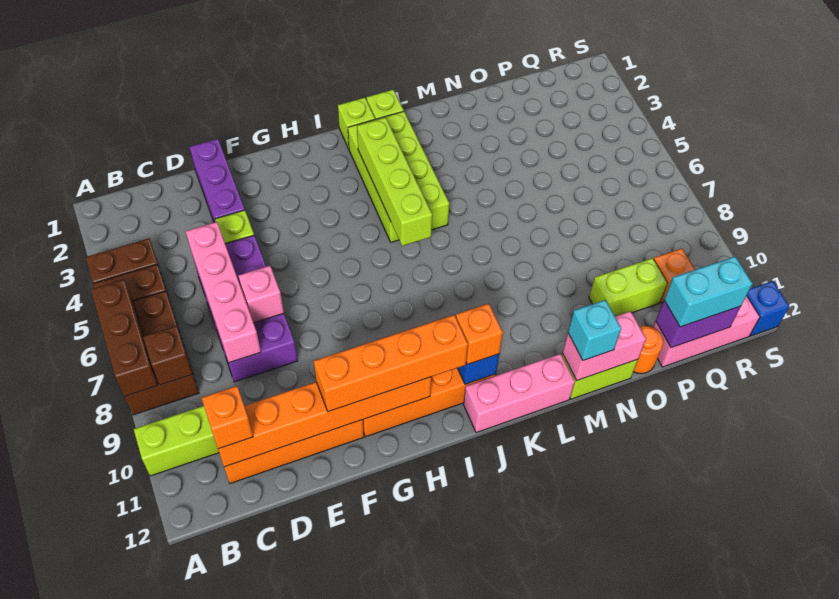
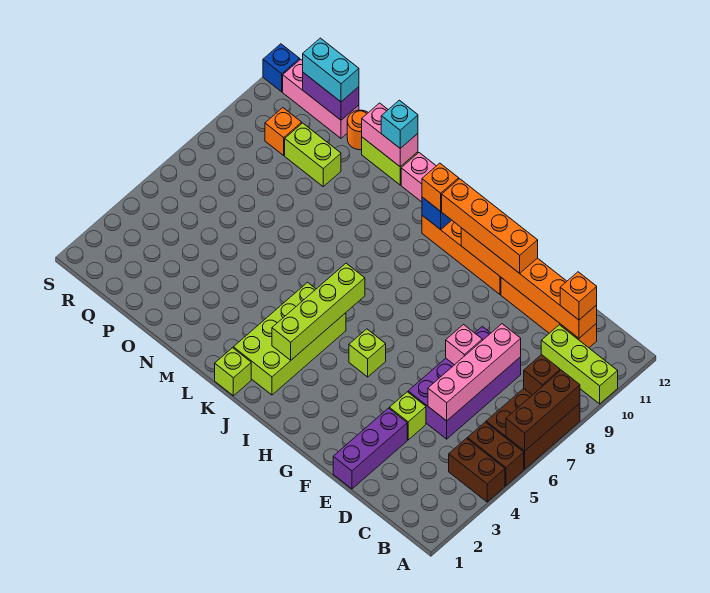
lime 1x1 brick [338,98,375,149] -> lime 1x1 brick moved to [349,329,386,377]

